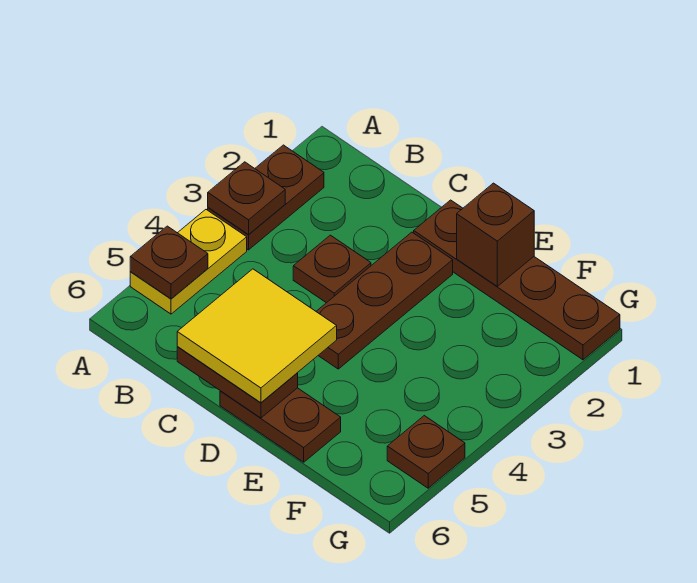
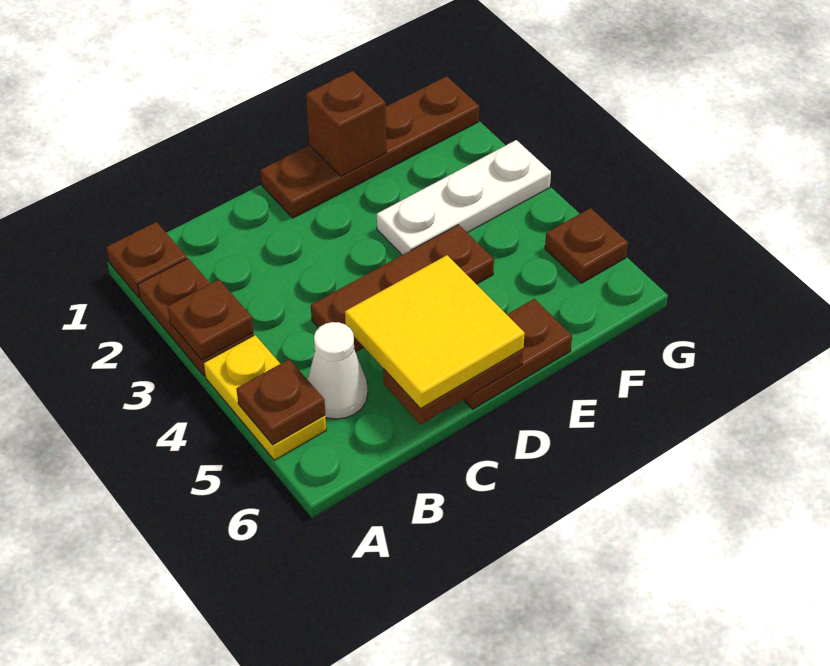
none -> white 1x1 cone [308,322,368,419]
brown 1x1 plate [293,235,371,303] -> brown 1x1 plate moved to [106,222,187,298]
brown 1x3 plate [316,232,453,369] -> brown 1x3 plate turned to [311,225,494,352]
none -> white 1x3 plate [377,140,551,255]

